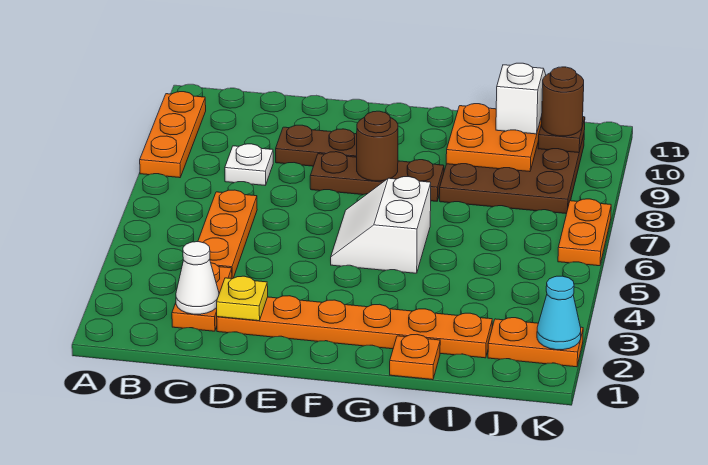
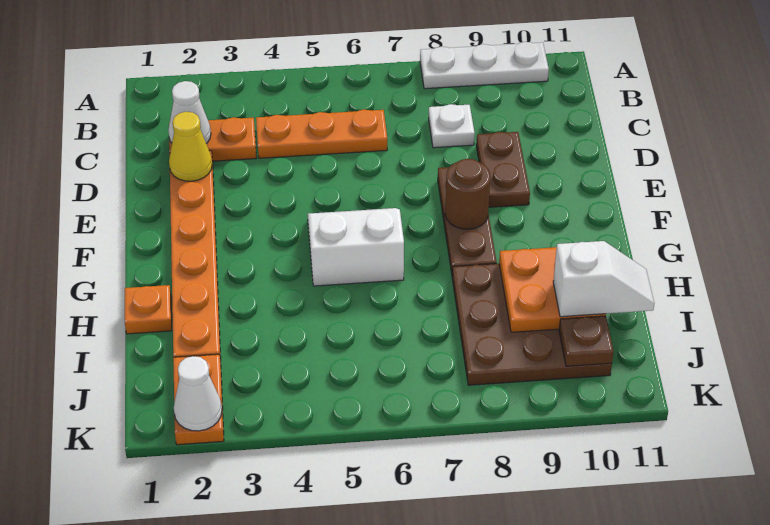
orange 1x3 plate [140,92,206,178] -> white 1x3 plate [420,42,549,89]
yellow 1x1 plate [217,276,268,321] -> yellow 1x1 cone [169,112,212,181]
brown 1x1 round brick [542,67,584,136] -> none
cyan 1x1 cone [537,276,581,350] -> white 1x1 cone [174,356,222,431]
orange 1x2 plate [558,199,611,266] -> none

